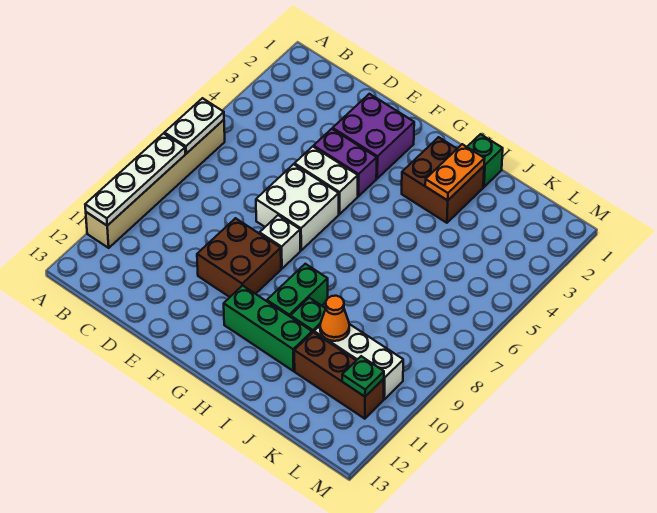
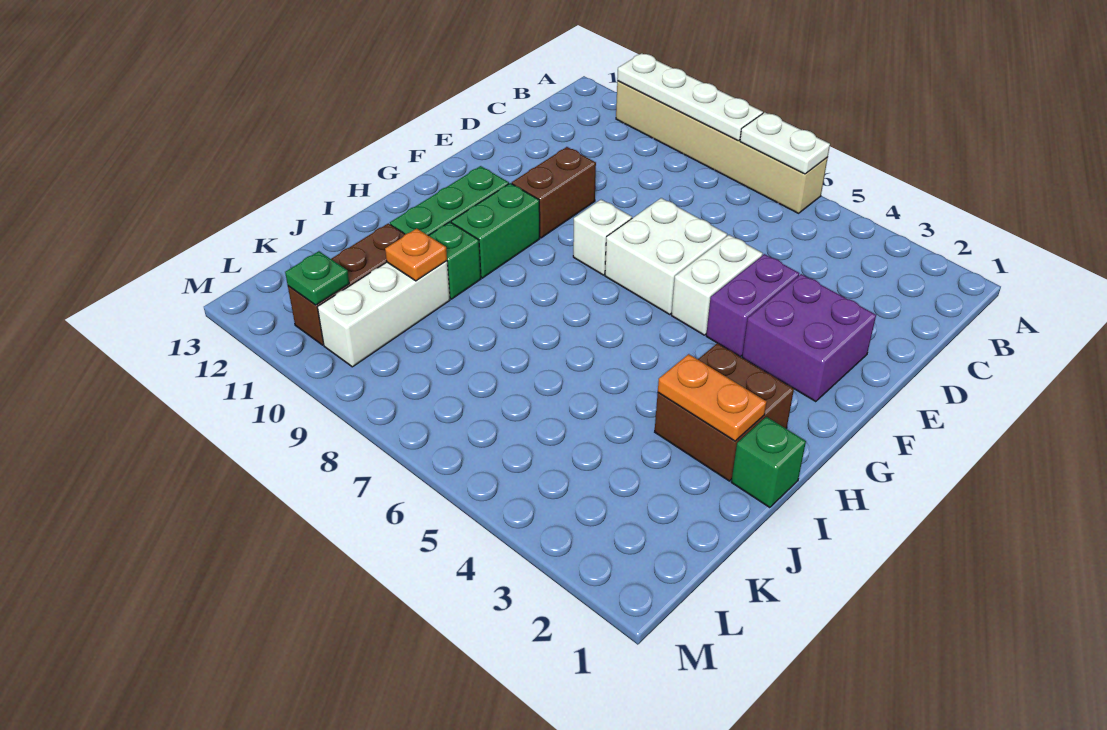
brown 2x2 brick [197,218,281,297] -> brown 1x2 brick [512,147,596,238]
green 1x2 brick [267,264,328,316] -> green 1x2 brick turned to [451,183,540,278]
orange 1x1 cone [320,296,349,341] -> orange 1x1 plate [385,229,447,281]

